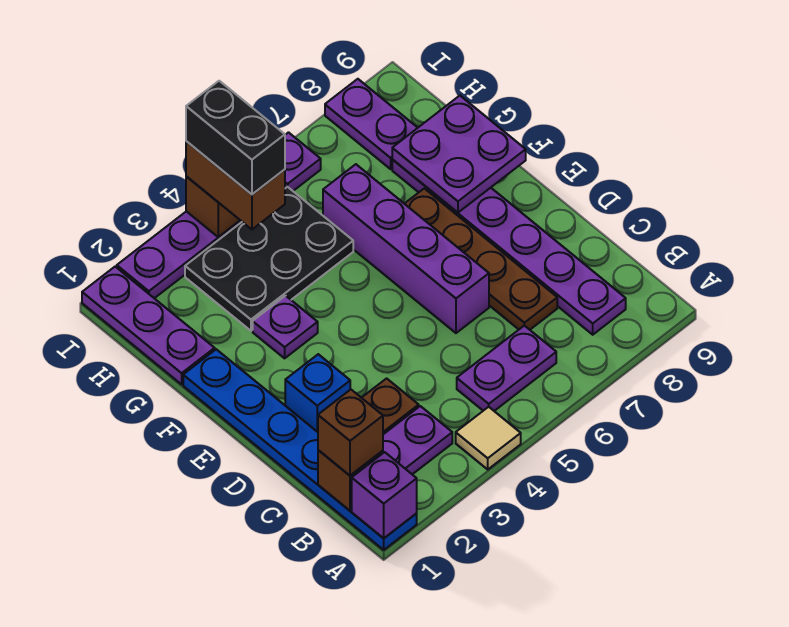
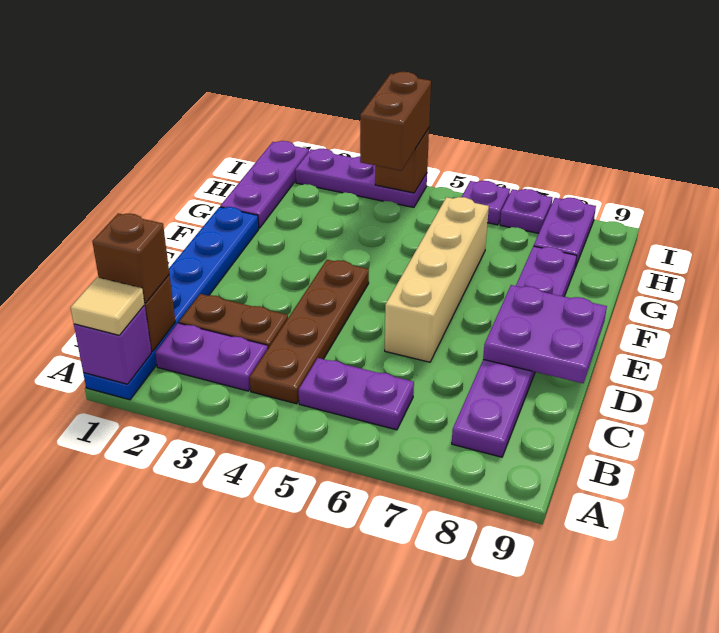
tan 1x1 tile [456,407,521,469] -> tan 1x1 tile moved to [70,277,145,335]
brown 1x4 plate [405,188,557,330] -> brown 1x4 plate moved to [250,260,369,404]
blue 1x1 brick [285,354,350,432] -> none
purple 1x4 brick [323,164,489,333] -> tan 1x4 brick [385,197,489,362]
purple 1x1 plate [253,296,318,358] -> purple 1x1 plate moved to [500,189,553,233]
purple 2x2 plate [392,96,526,213] -> purple 2x2 plate moved to [483,285,607,383]
black 2x3 plate [185,187,353,331] -> none
black 1x2 brick [186,81,285,194] -> none

